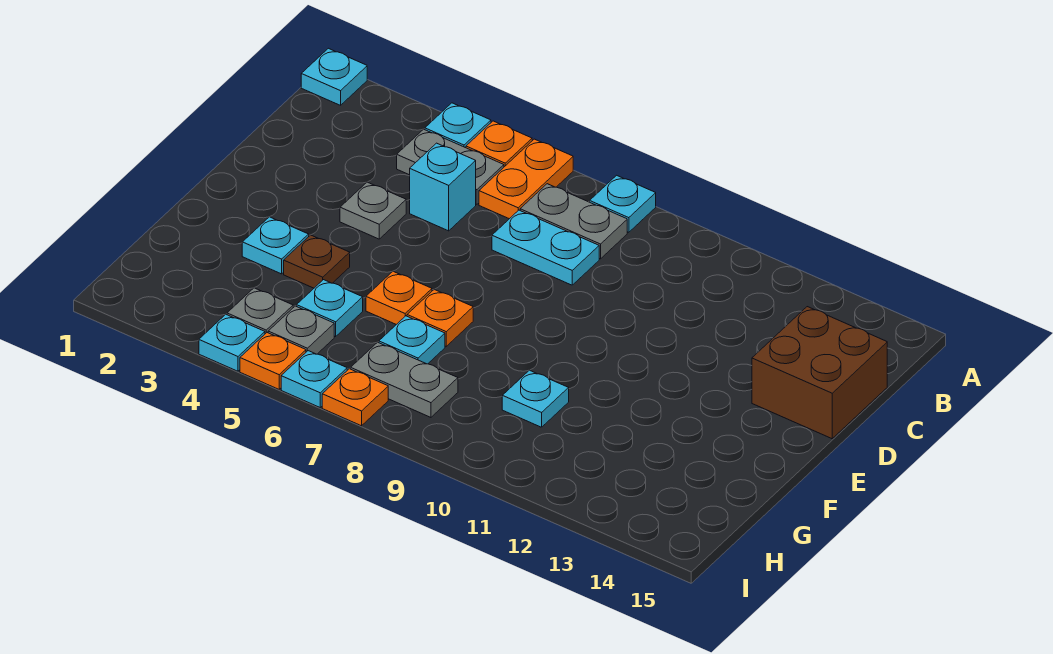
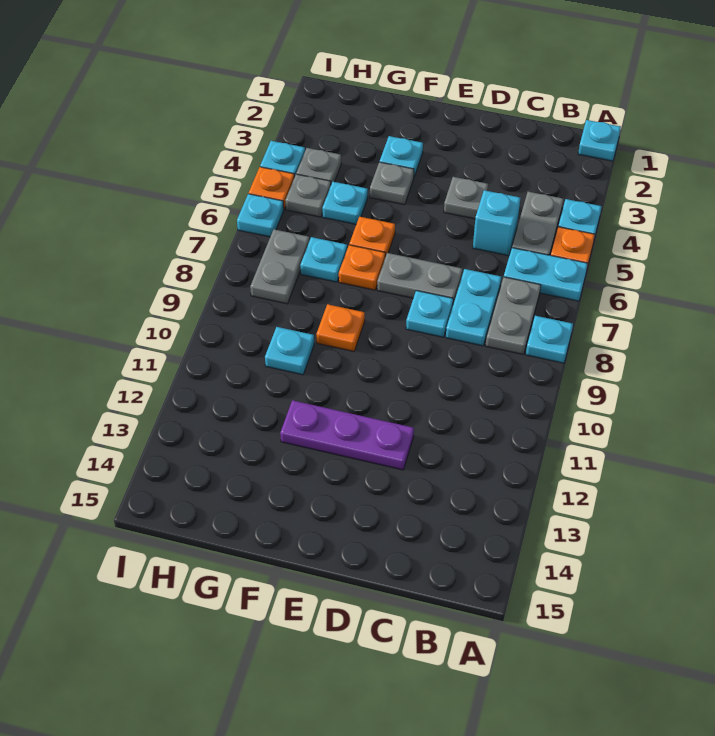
orange 1x2 plate [479,139,573,219] -> cyan 1x2 plate [504,248,588,301]
brown 2x2 brick [752,307,887,439] -> none
none -> grey 1x2 plate [377,253,462,304]
none -> cyan 1x1 plate [406,291,453,337]
none -> purple 1x3 plate [280,400,414,470]
brown 1x1 plate [284,235,350,288] -> grey 1x1 plate [370,162,414,205]
orange 1x1 plate [322,369,388,426] -> orange 1x1 plate moved to [316,304,365,351]

